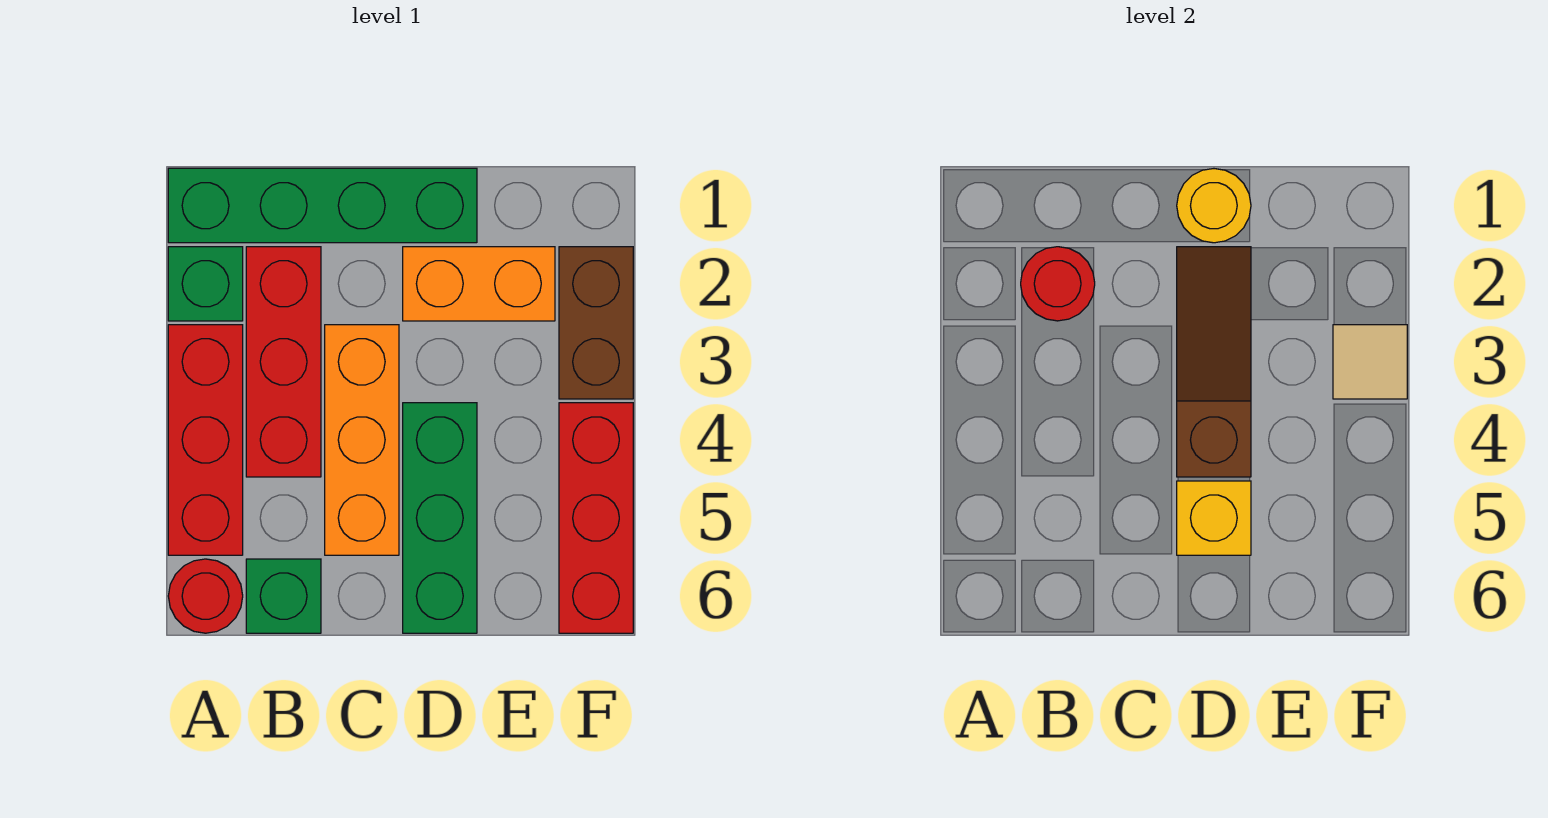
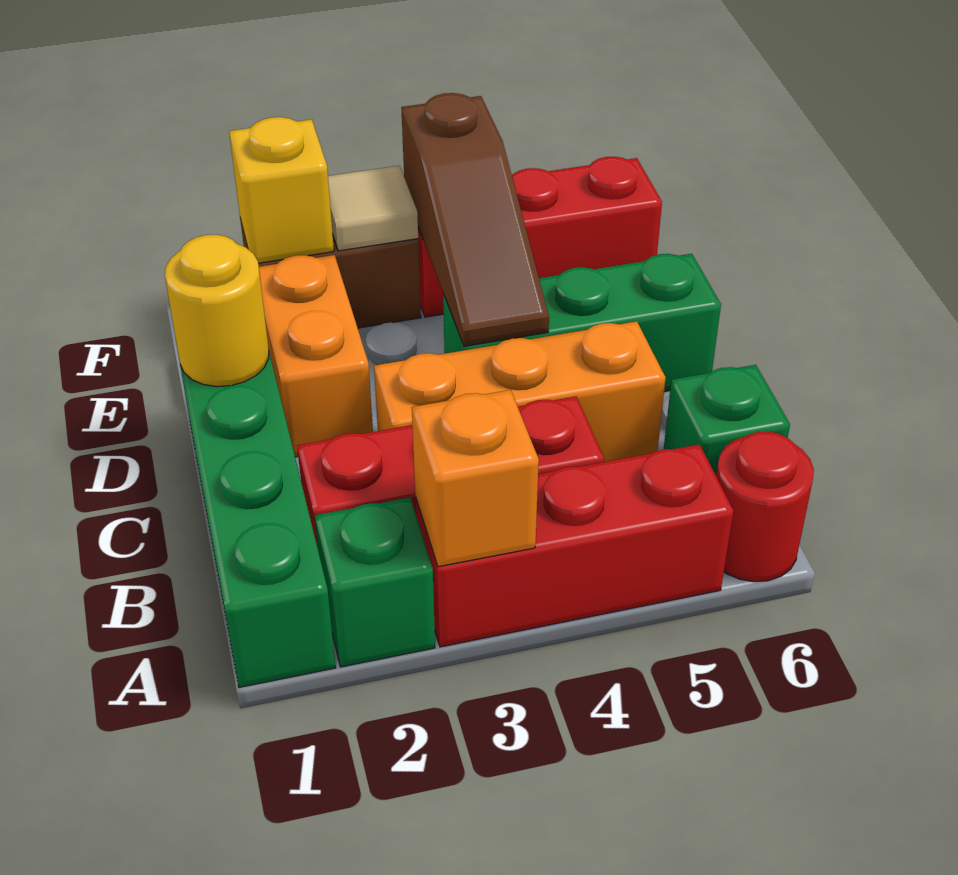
none -> orange 1x1 brick [412,390,539,567]
red 1x1 round brick [1021,247,1095,321] -> none
brown 1x3 slope [1177,247,1251,477] -> brown 1x3 slope turned to [401,93,549,346]
yellow 1x1 brick [1177,481,1251,555] -> yellow 1x1 brick moved to [229,117,334,263]

